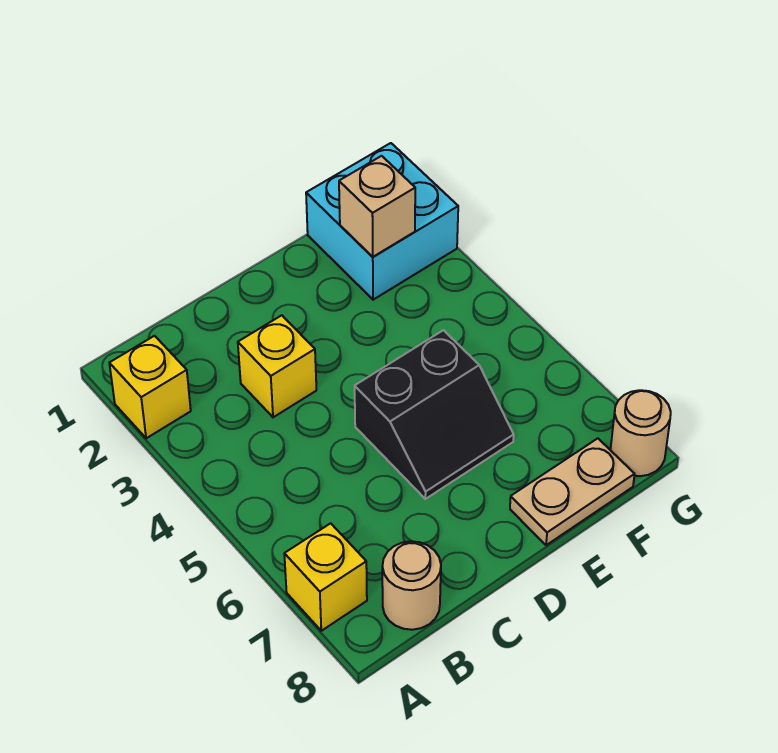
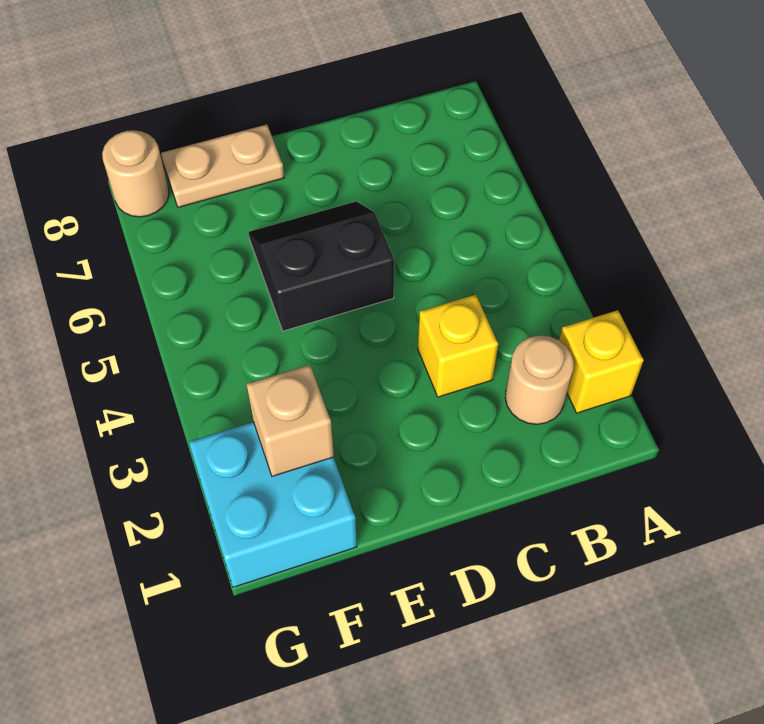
yellow 1x1 brick [284,523,367,631] -> none
tan 1x1 round brick [382,541,441,630] -> tan 1x1 round brick moved to [505,335,574,424]

